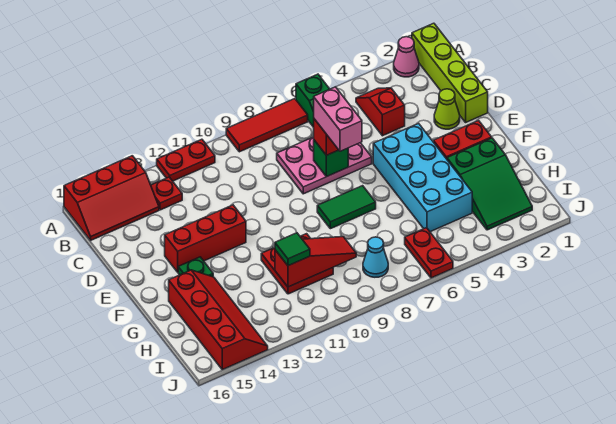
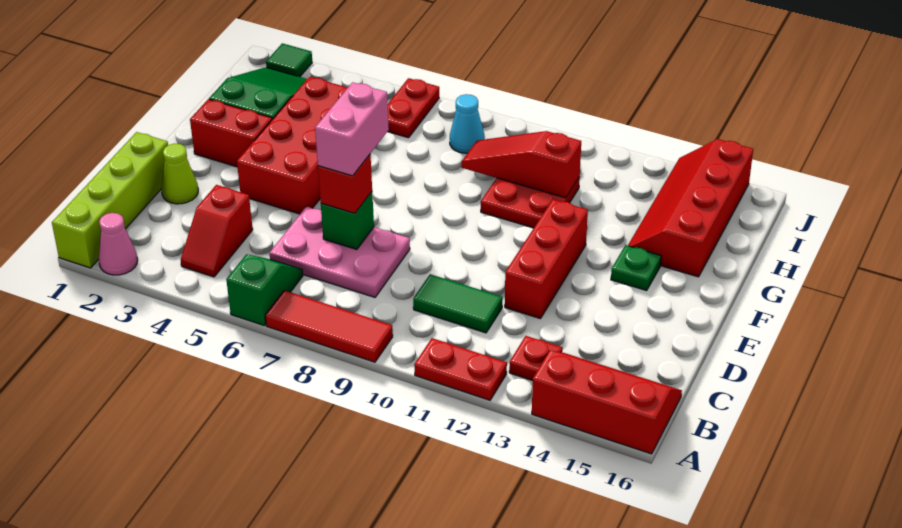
cyan 2x4 brick [373,123,472,232] -> red 2x4 brick [237,77,348,214]
red 1x3 brick [165,205,246,272] -> red 1x3 brick turned to [505,199,588,319]
green 1x2 tile [317,186,376,229] -> green 1x2 tile moved to [413,274,502,333]
green 1x1 tile [275,233,310,266] -> green 1x1 tile moved to [266,43,312,77]

